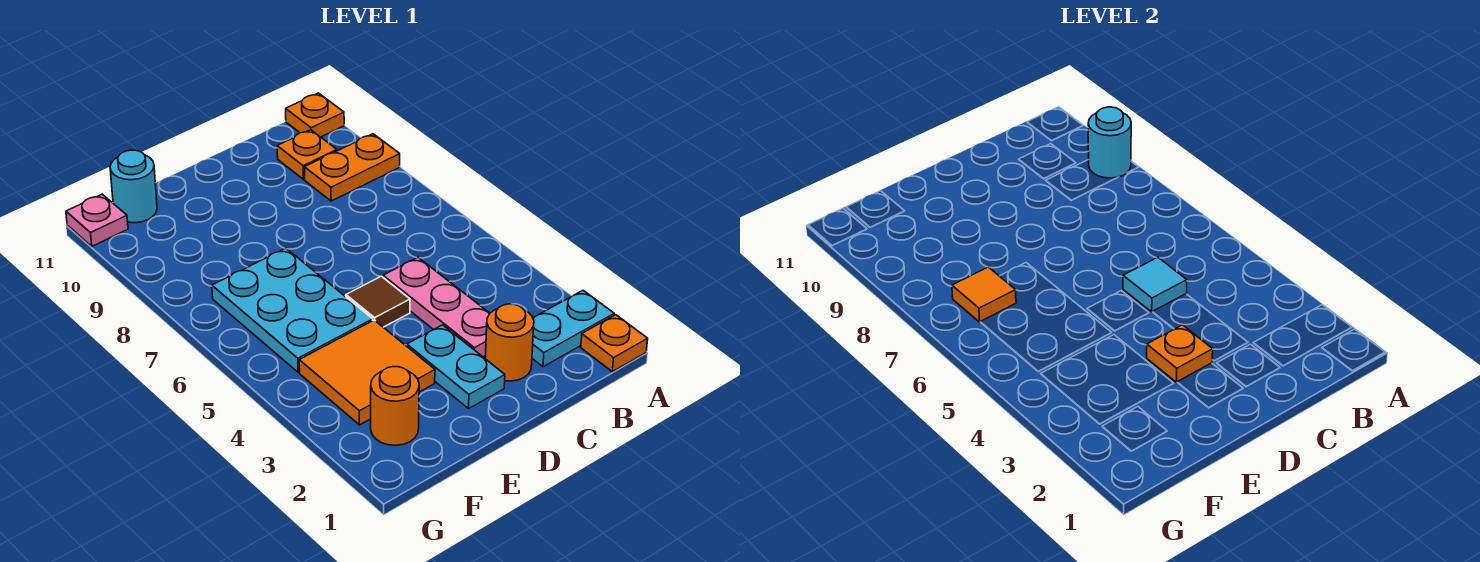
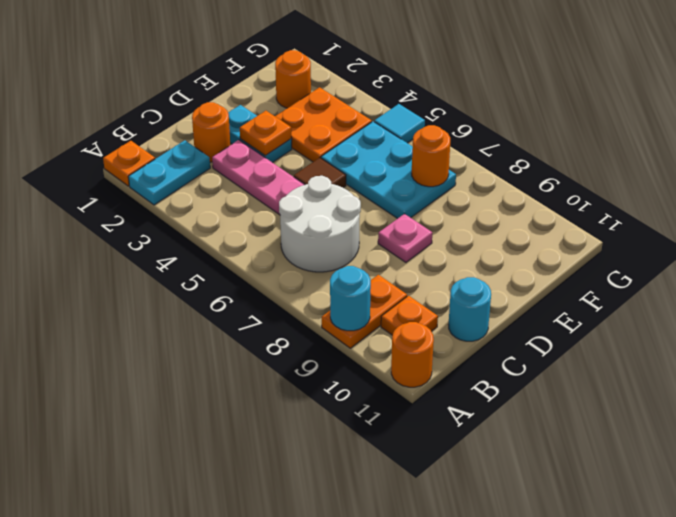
orange 1x1 plate [286,93,344,137] -> orange 1x1 round brick [391,322,434,387]
none -> white 2x2 round brick [279,176,361,272]
cyan 1x1 tile [1123,257,1187,312] -> cyan 1x1 tile moved to [374,104,425,143]
orange 2x2 tile [299,320,435,425] -> orange 2x2 plate [275,87,372,162]
orange 1x1 tile [952,267,1016,322] -> orange 1x1 round brick [412,125,450,187]
cyan 1x1 round brick [110,150,157,223] -> cyan 1x1 round brick moved to [449,277,491,341]
pink 1x1 plate [66,194,128,246] -> pink 1x1 plate moved to [378,214,432,262]

